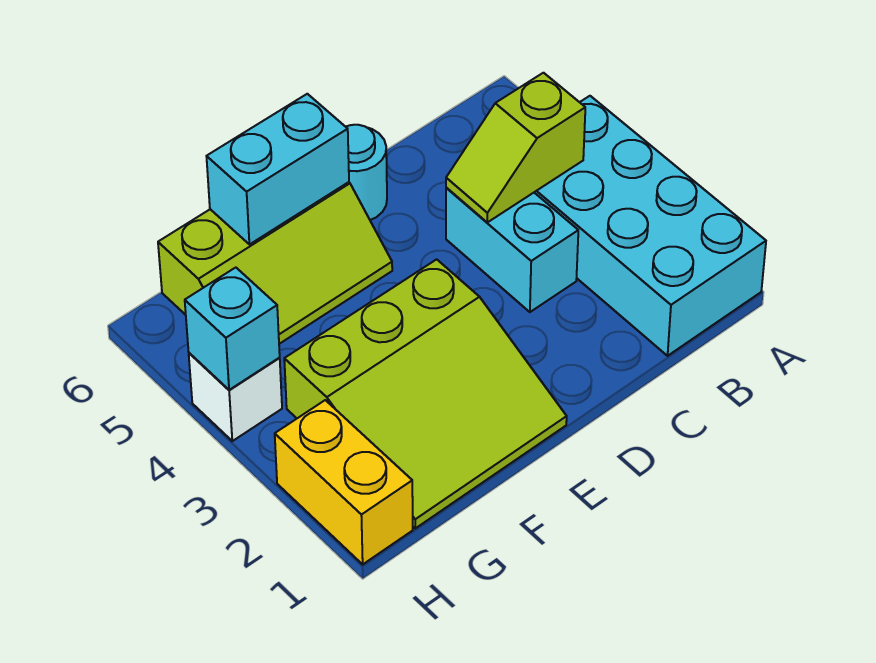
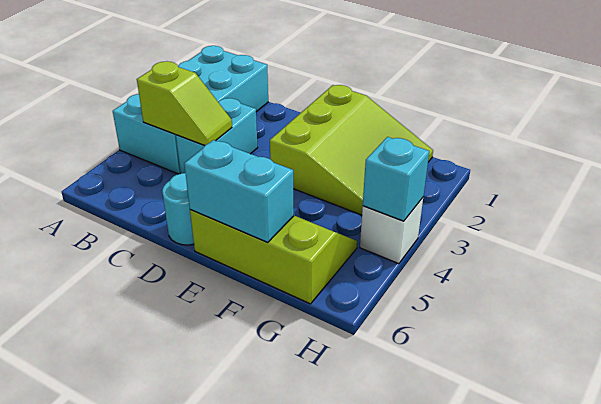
lime 3x3 slope [284,259,567,528] -> lime 3x3 slope turned to [270,85,433,215]
yellow 1x2 brick [275,400,413,564] -> none

